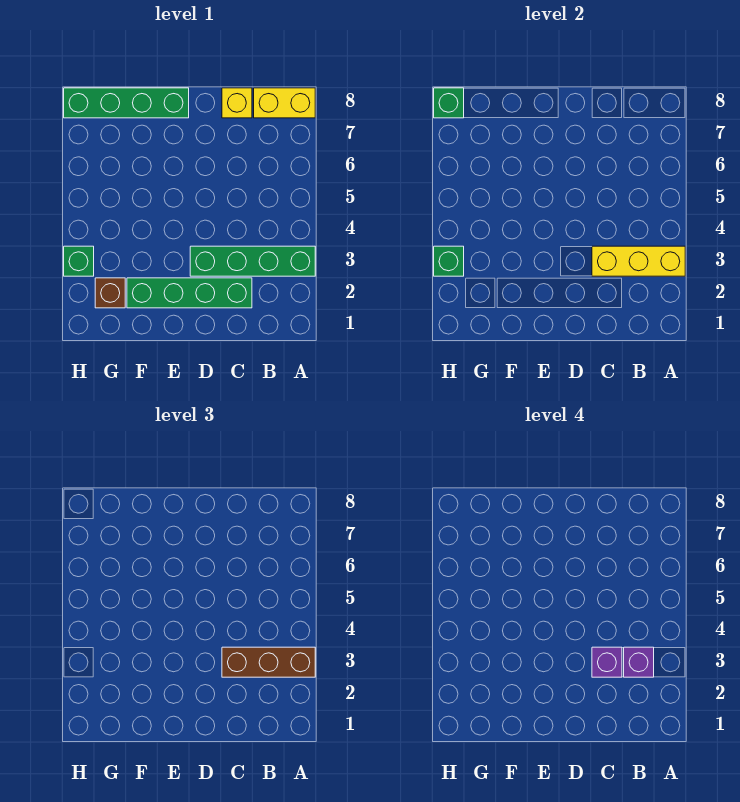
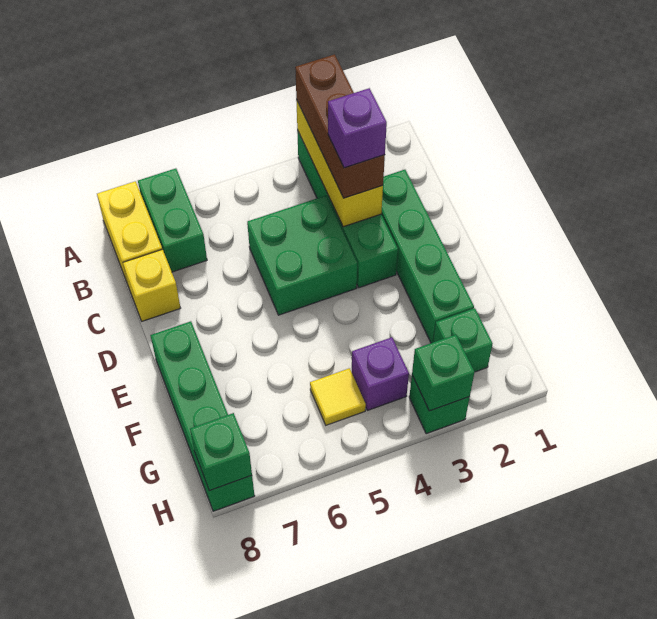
none -> green 1x2 brick [138,168,207,272]
purple 1x1 brick [624,647,654,677] -> purple 1x1 brick moved to [352,337,409,410]
none -> green 2x2 brick [247,196,357,315]
brown 1x1 brick [95,278,125,308] -> green 1x1 brick [433,308,493,372]
none -> yellow 1x1 tile [310,368,366,425]

